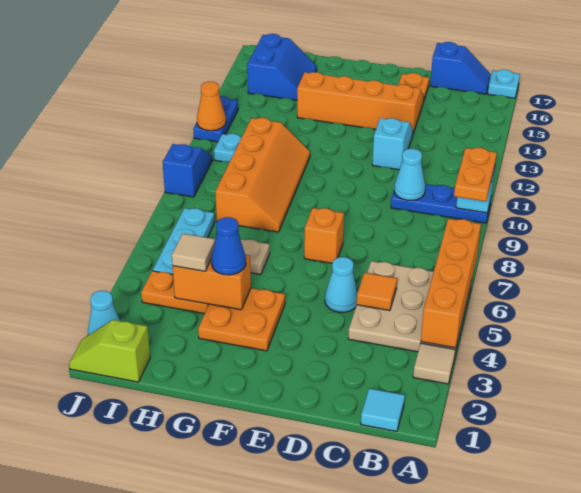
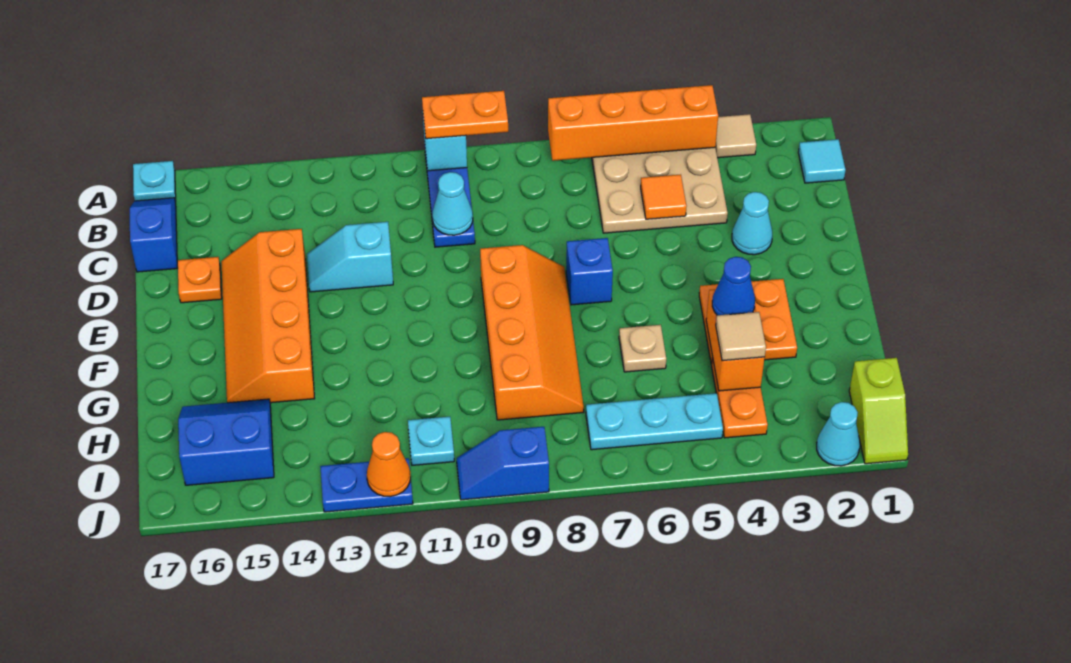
cyan 1x1 cone [325,257,358,312] -> cyan 1x1 cone moved to [732,192,772,255]
orange 1x1 brick [304,208,344,263] -> blue 1x1 brick [566,238,613,305]
orange 2x4 slope [215,118,310,232] -> orange 2x4 slope turned to [480,245,584,420]

